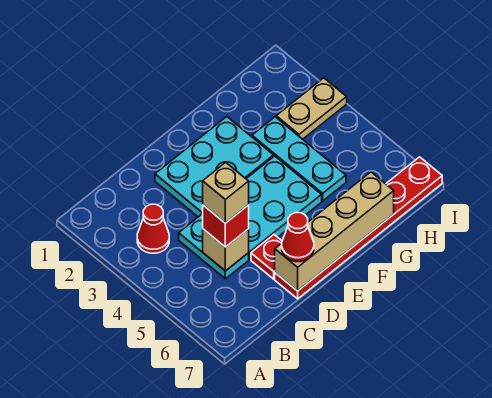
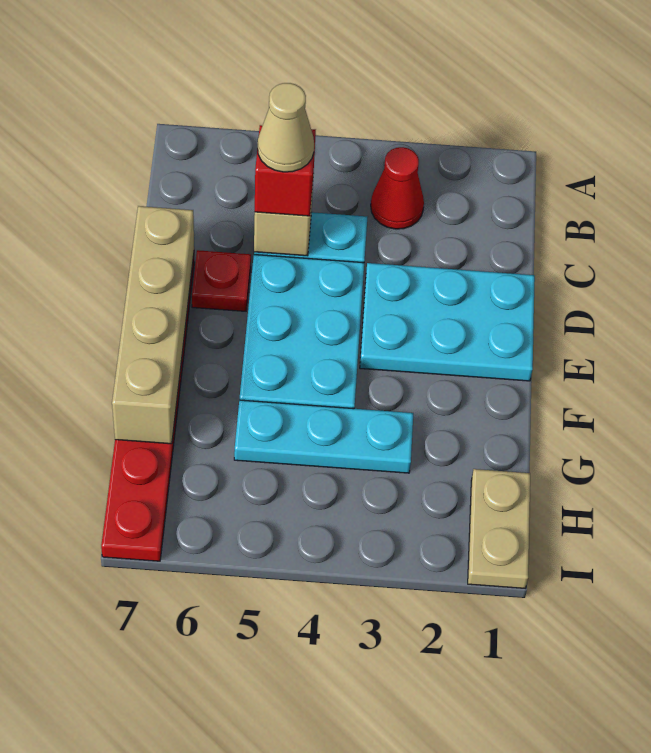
tan 1x1 brick [203,162,249,223] -> tan 1x1 cone [258,83,314,172]
cyan 2x3 plate [155,117,274,217] -> cyan 2x3 plate turned to [360,263,535,381]
red 1x1 cone [282,213,314,262] -> none
tan 1x2 plate [276,78,347,139] -> tan 1x2 plate moved to [468,469,530,588]

